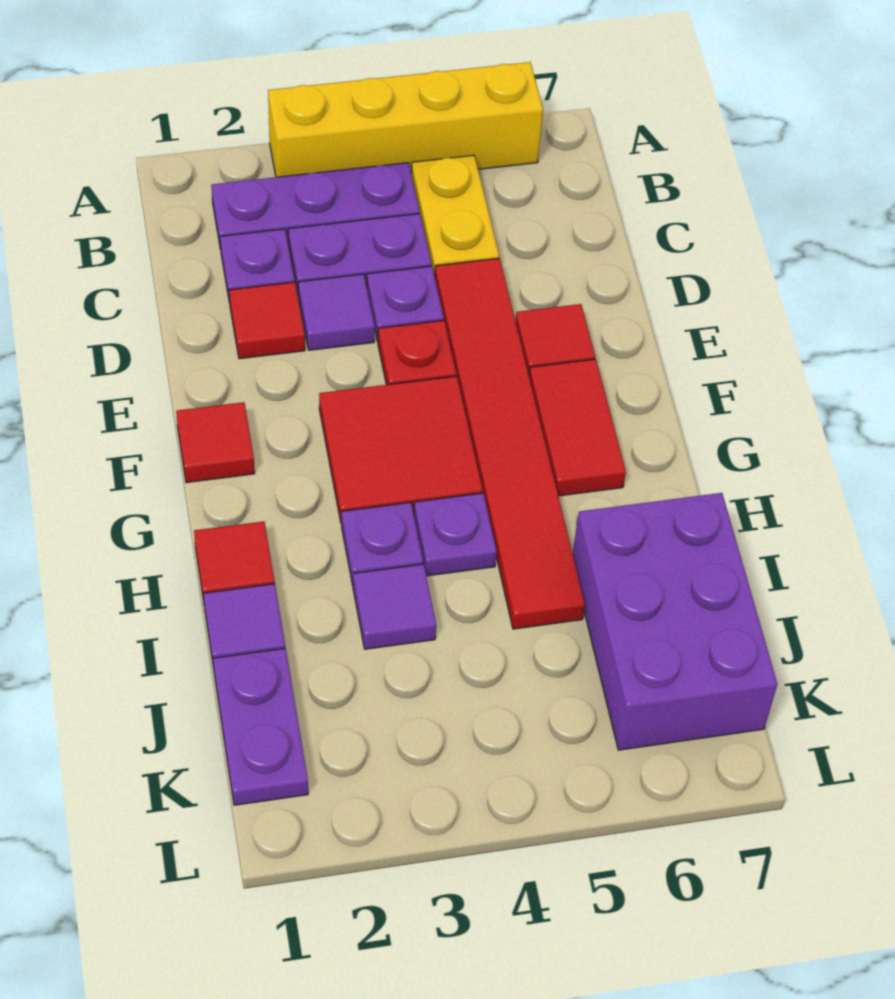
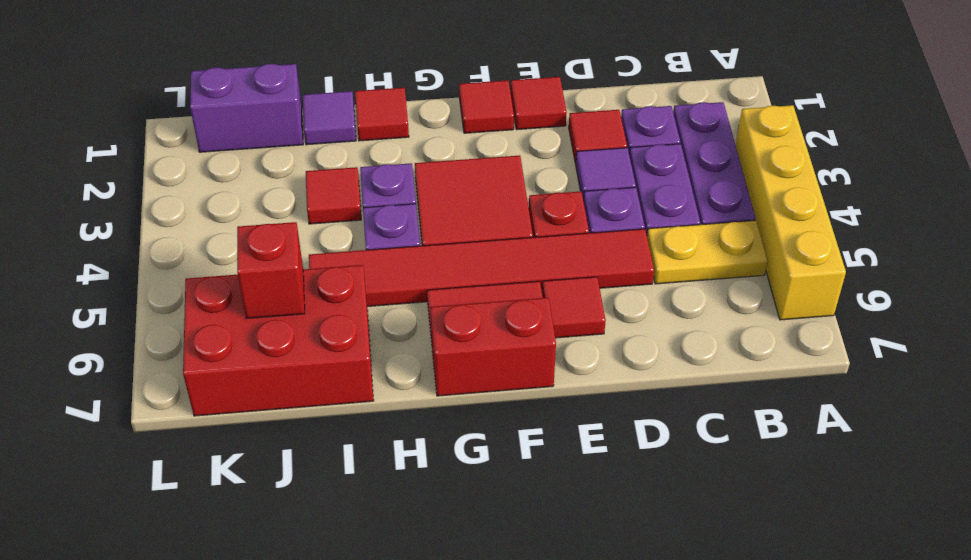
none -> red 1x1 tile [511,77,567,130]
none -> red 1x2 brick [430,298,556,396]
purple 1x1 tile [353,564,436,649] -> red 1x1 tile [306,167,361,224]
purple 2x3 brick [573,493,777,750] -> red 2x3 brick [183,265,374,416]
purple 1x2 plate [213,648,308,805] -> purple 1x2 brick [190,64,303,152]
none -> red 1x1 brick [237,222,305,318]

